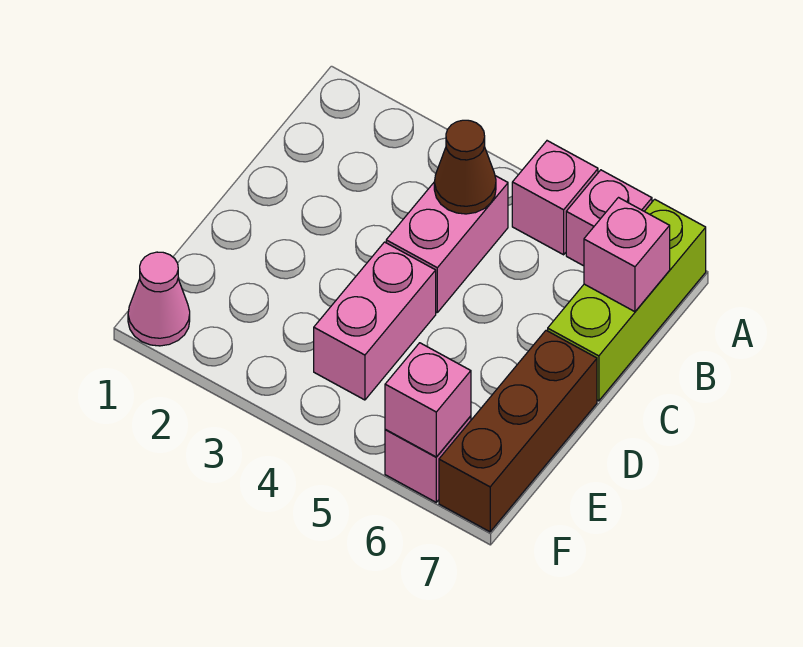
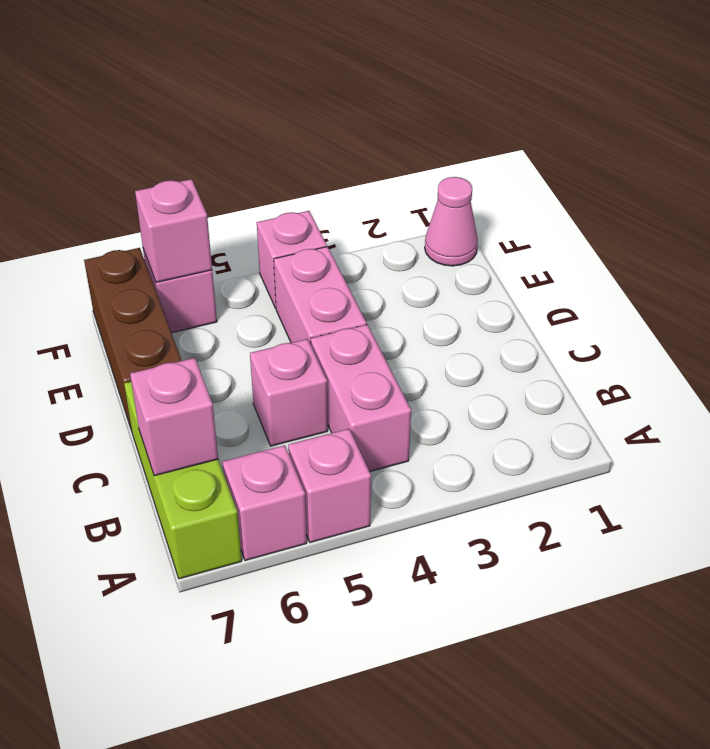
brown 1x1 cone [434,120,496,214] -> none
none -> pink 1x1 brick [250,339,328,446]
none -> pink 1x1 brick [257,211,327,308]

